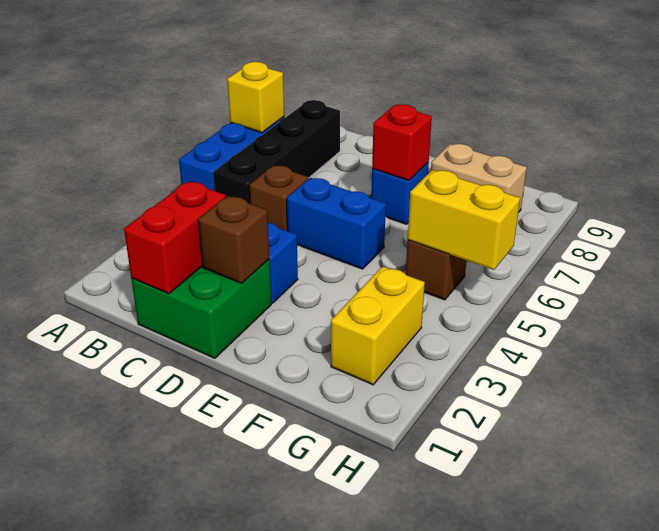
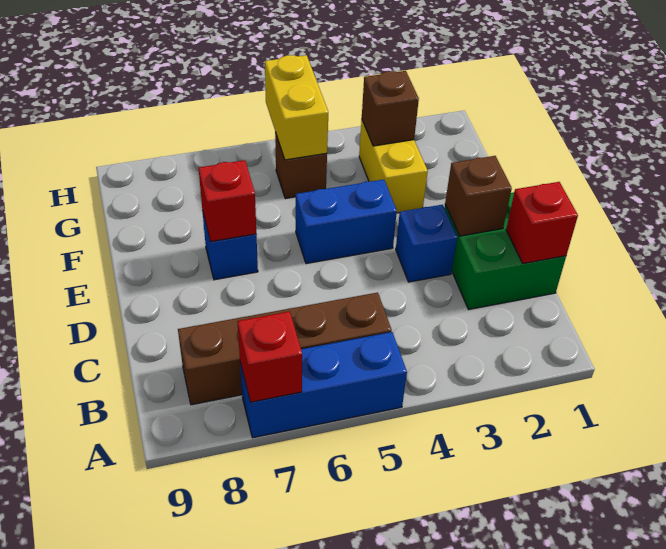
yellow 1x1 brick [227,62,284,133] -> red 1x1 brick [237,311,302,402]
black 1x4 brick [214,100,340,204] -> brown 1x4 brick [178,292,392,405]
red 1x2 brick [124,181,226,294] -> red 1x1 brick [506,182,578,263]
brown 1x1 brick [250,165,309,231] -> brown 1x1 brick moved to [362,71,419,146]
blue 1x2 brick [287,178,386,269] -> blue 1x2 brick turned to [296,180,397,264]
tan 1x2 brick [431,144,527,213] -> none
yellow 1x2 brick [331,266,425,385] -> yellow 1x2 brick turned to [359,120,428,213]

